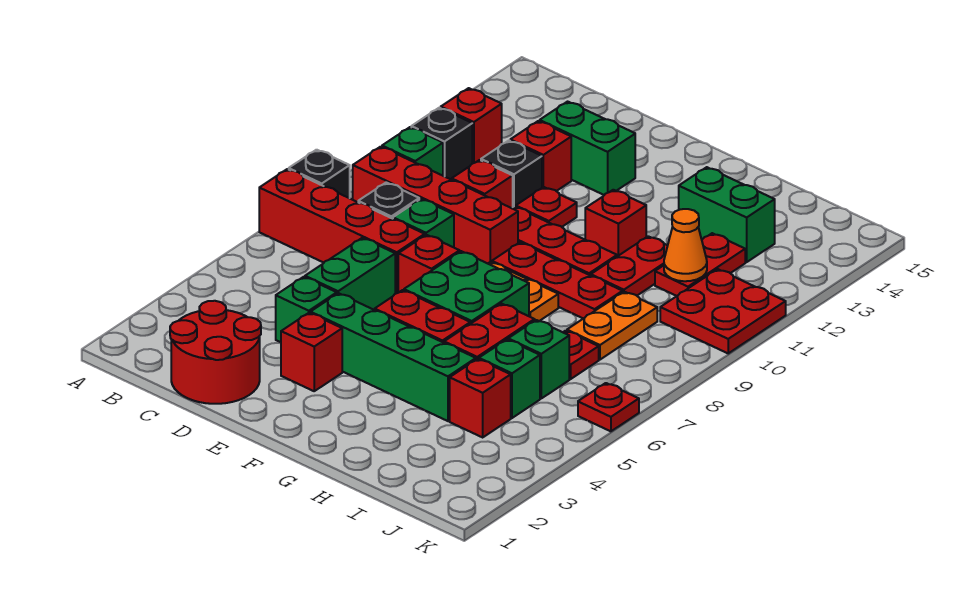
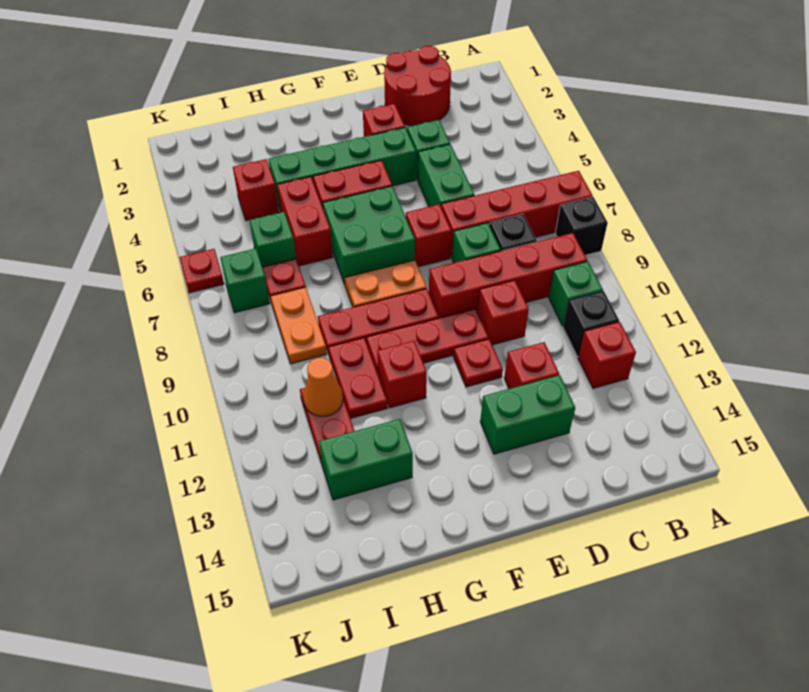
black 1x1 brick [481,141,542,207] -> none
green 1x1 brick [479,340,540,418] -> green 1x1 brick moved to [220,249,270,313]
red 2x2 plate [660,269,786,353] -> none

